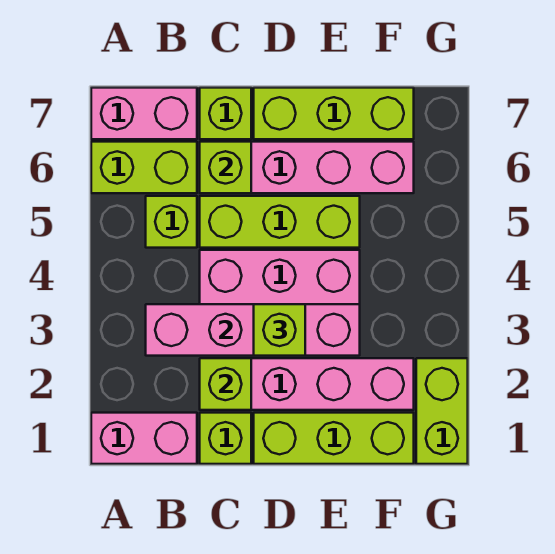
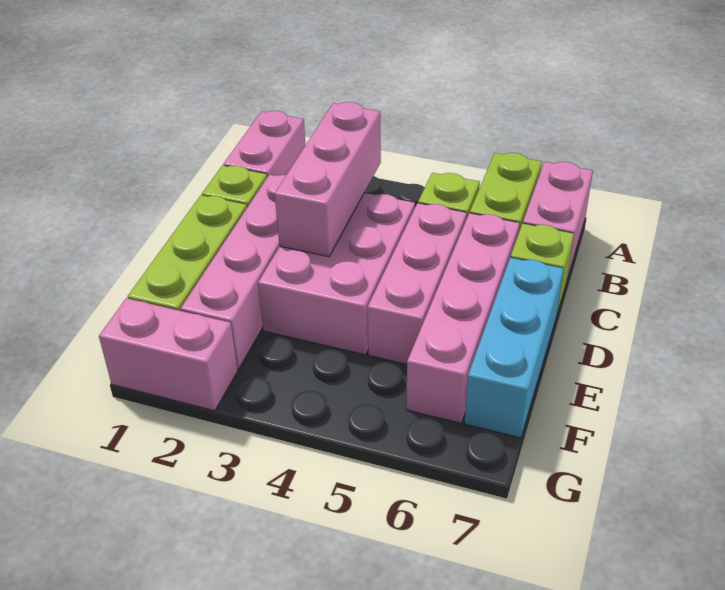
pink 1x4 brick [146,304,360,356] -> pink 1x3 brick [275,102,381,257]
lime 1x1 brick [200,358,251,410] -> none
lime 1x3 brick [200,196,360,248] -> pink 1x3 brick [368,203,467,364]
lime 1x1 brick [200,142,251,193] -> none
lime 1x1 brick [254,304,305,356] -> none
lime 1x3 brick [254,88,414,139] -> cyan 1x3 brick [464,258,564,438]
lime 1x2 brick [416,358,468,464] -> pink 1x2 brick [99,298,238,411]

